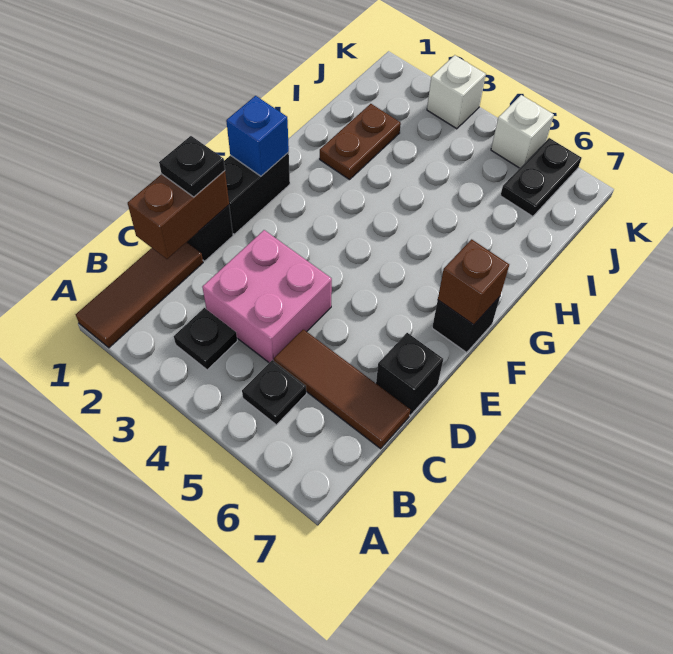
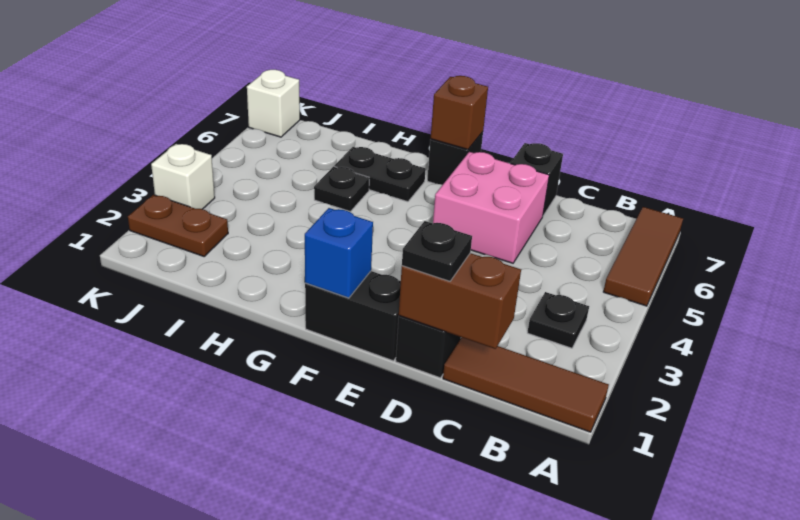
black 1x1 plate [242,360,306,425] -> black 1x1 plate moved to [314,167,369,212]
pink 2x2 brick [202,230,332,363] -> pink 2x2 brick moved to [433,152,549,263]
brown 1x3 tile [274,329,410,449] -> brown 1x3 tile moved to [603,207,683,306]
brown 1x2 plate [320,104,401,180] -> brown 1x2 plate moved to [128,195,228,256]
black 1x2 plate [500,138,582,216] -> black 1x2 plate moved to [334,147,426,202]
white 1x1 brick [491,95,554,168] -> white 1x1 brick moved to [247,70,300,137]

